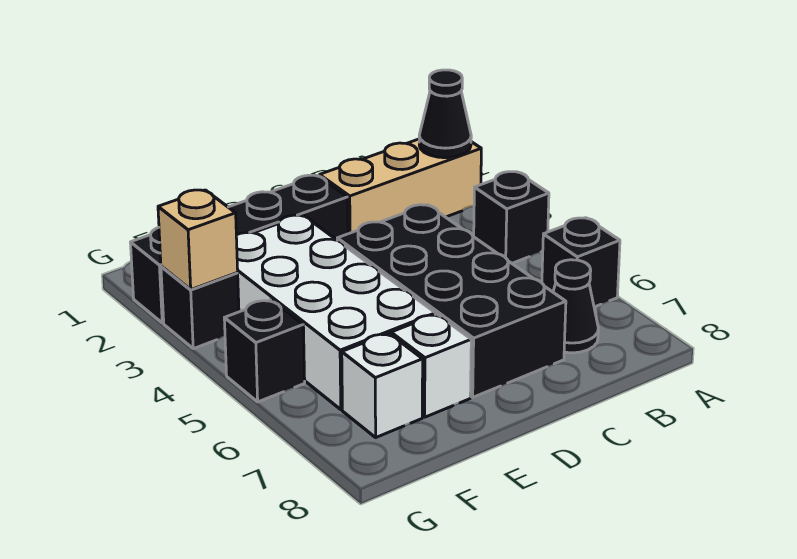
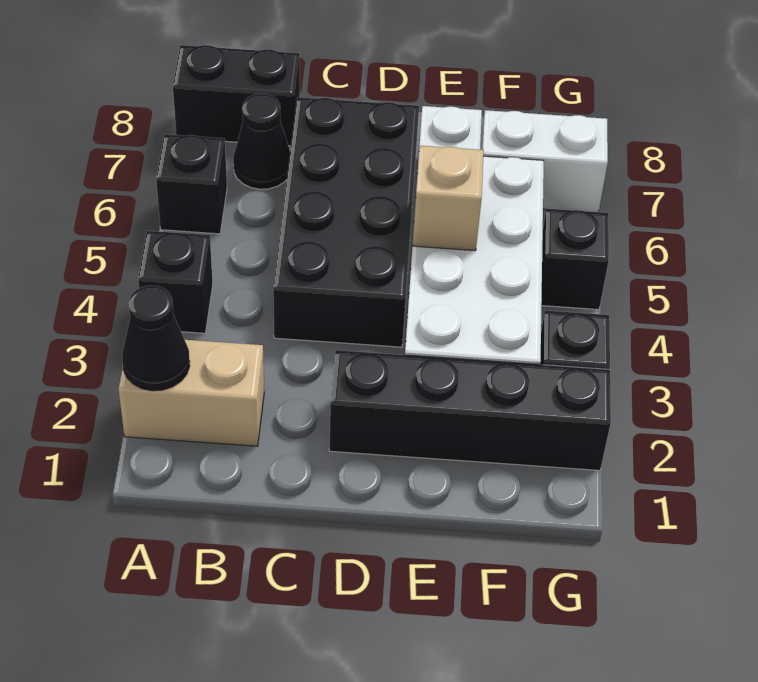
tan 1x3 brick [320,139,481,234] -> tan 1x2 brick [118,340,264,446]
none -> black 1x2 brick [173,45,300,146]
white 1x1 brick [342,333,423,437] -> white 1x2 brick [481,110,608,212]
tan 1x1 brick [158,190,238,290] -> tan 1x1 brick moved to [413,146,484,251]

